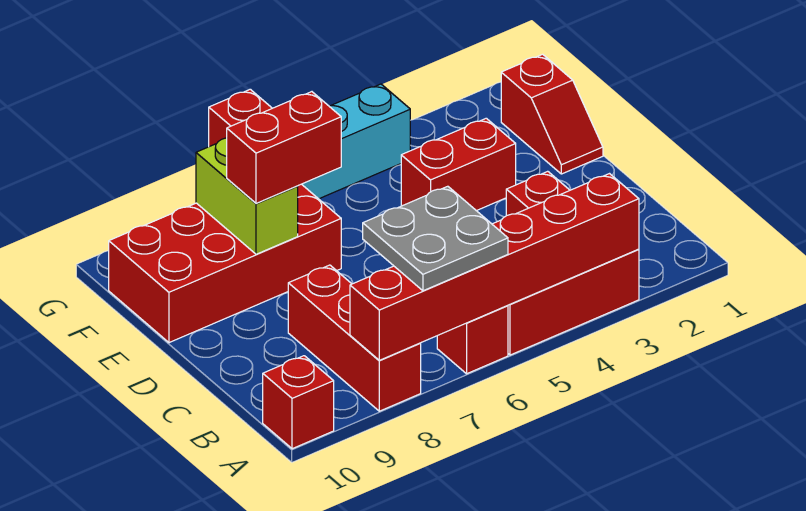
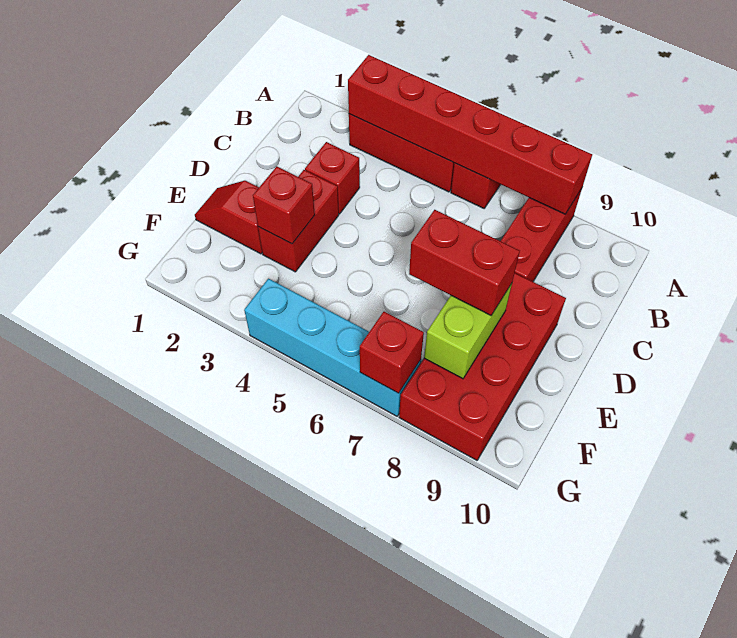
grey 2x2 plate [363,186,508,291] -> none
red 1x1 brick [263,356,334,449] -> red 1x1 brick moved to [253,166,315,244]
red 1x2 slope [501,54,603,174] -> red 1x2 slope turned to [195,181,262,254]
red 1x2 brick [401,118,516,211] -> red 1x2 brick turned to [258,170,339,272]
red 2x4 brick [108,184,341,343] -> red 2x4 brick turned to [399,273,566,460]

